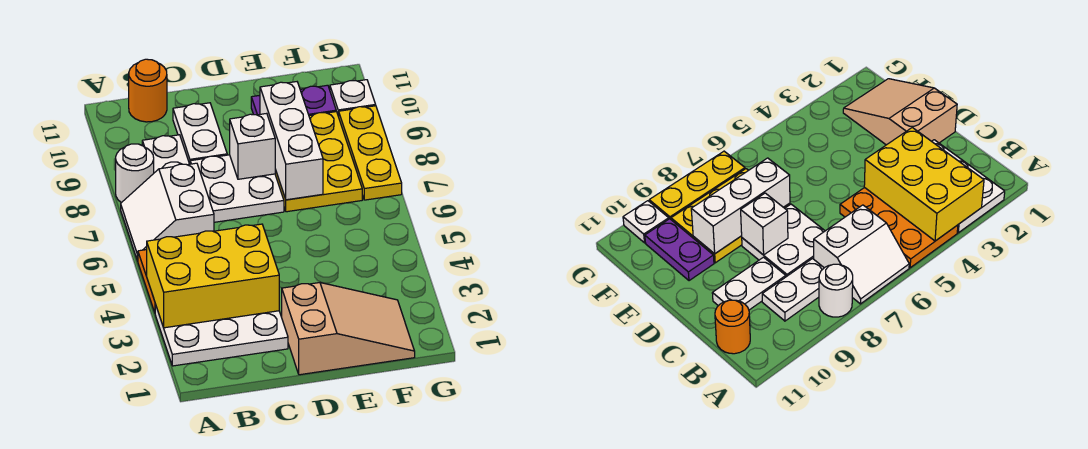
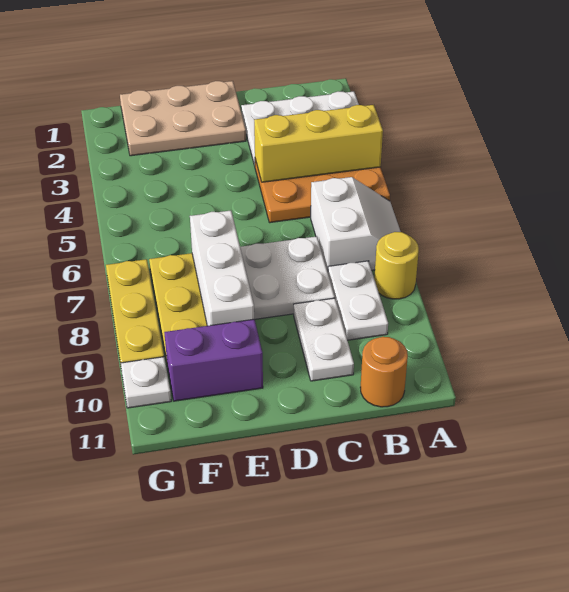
yellow 2x3 brick [147,224,279,328] -> yellow 1x3 brick [254,105,383,182]
white 1x1 round brick [116,144,154,203] -> yellow 1x1 round brick [374,232,419,299]
tan 2x3 slope [282,283,415,375] -> tan 2x3 plate [120,81,246,156]
white 1x1 brick [230,113,275,179] -> none
purple 1x2 plate [251,85,336,116] -> purple 1x2 brick [164,319,263,401]

